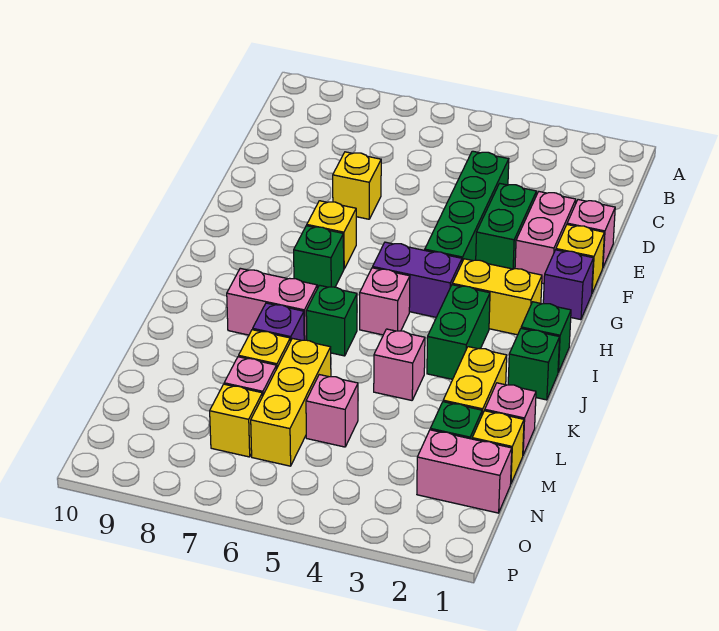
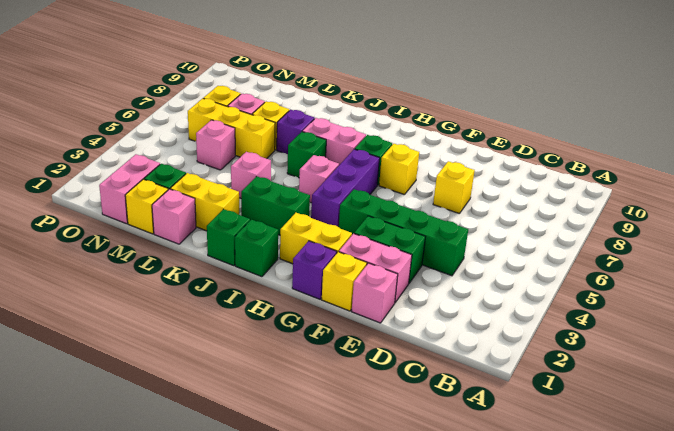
yellow 1x2 brick [452,259,542,335] -> yellow 1x2 brick turned to [280,213,352,264]
purple 1x2 brick [373,242,462,317] -> purple 1x3 brick [311,149,380,227]
pink 1x2 brick [227,268,317,340] -> pink 1x2 brick turned to [302,118,366,165]

